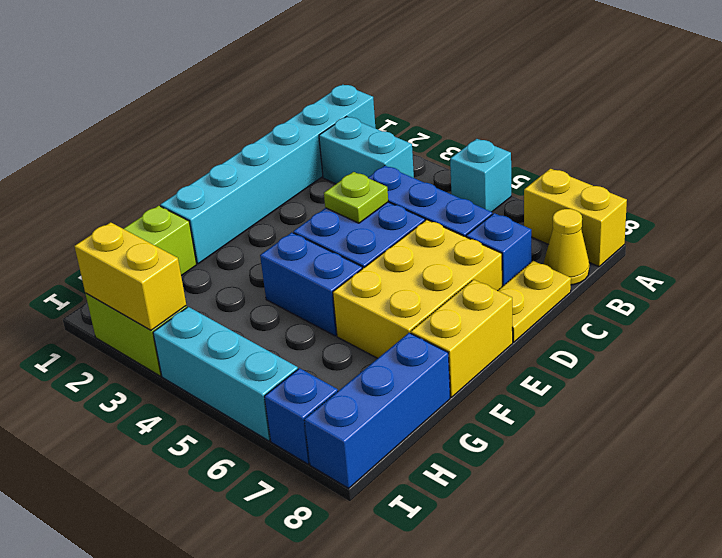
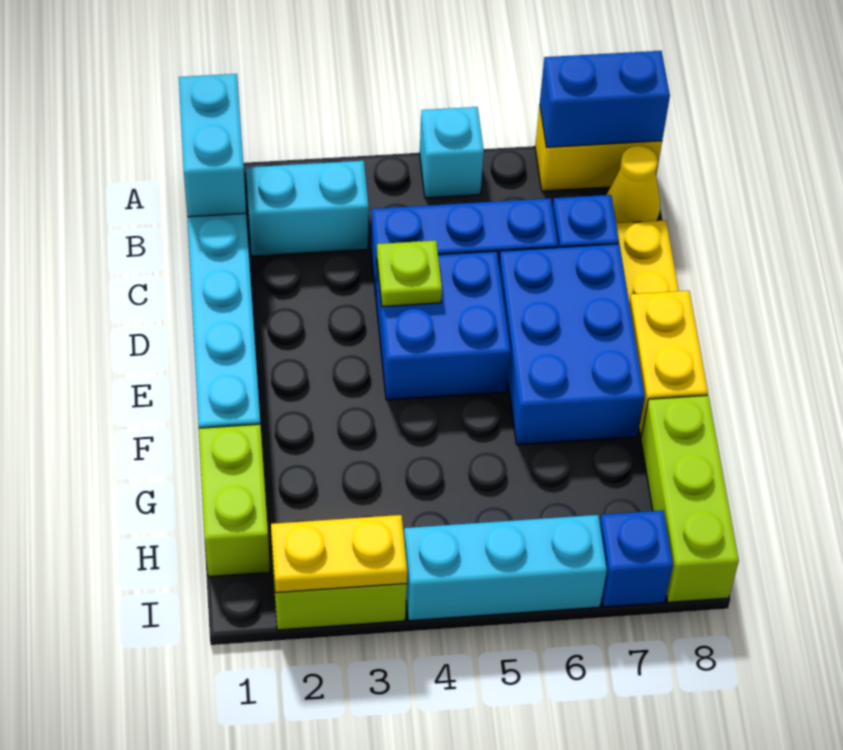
none -> cyan 1x2 brick [179,74,246,217]
yellow 2x3 brick [333,220,502,358] -> blue 2x3 brick [499,244,645,445]
blue 1x2 brick [260,232,362,336] -> blue 1x2 brick moved to [540,51,670,147]
blue 1x3 brick [304,333,450,488] -> lime 1x3 brick [641,395,739,602]
yellow 1x2 brick [74,222,186,330] -> yellow 1x2 plate [271,515,407,593]

